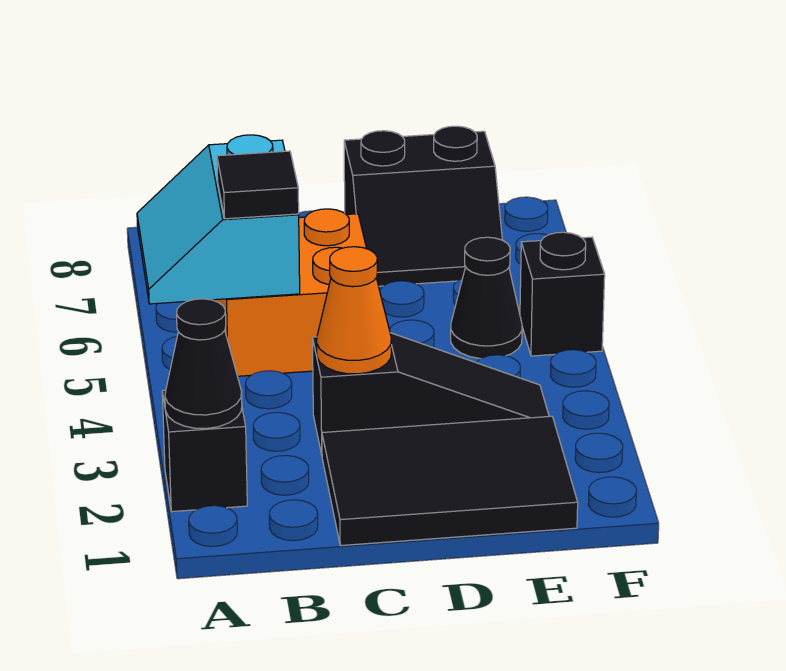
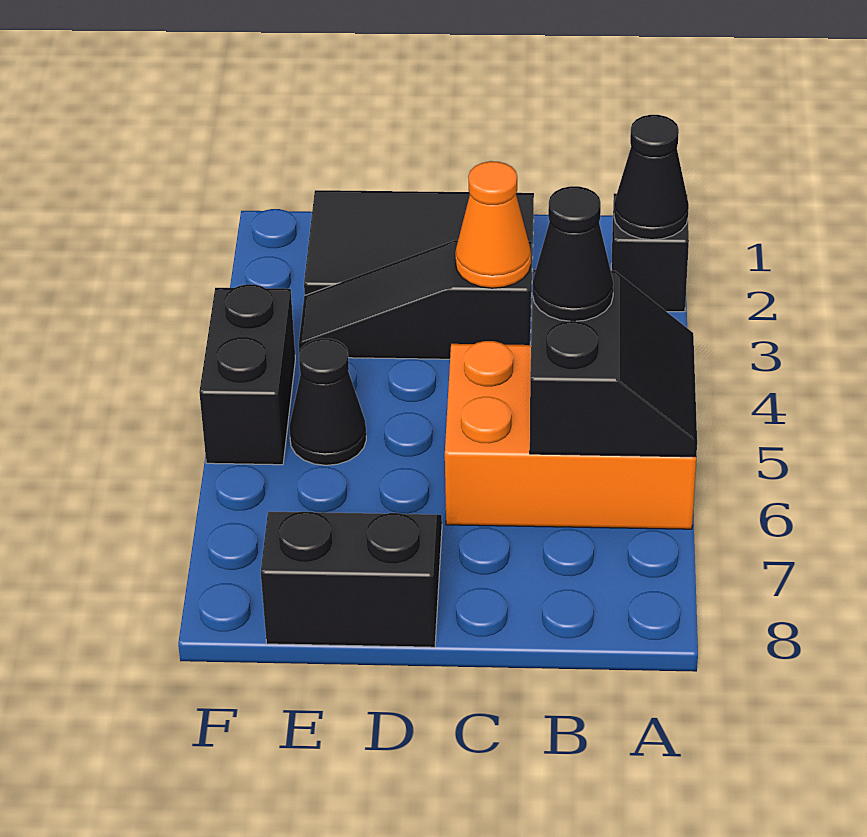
cyan 2x2 slope [137,135,300,304] -> black 2x2 slope [530,270,697,457]
orange 2x2 brick [215,209,367,376] -> orange 2x3 brick [445,341,696,529]
black 1x1 tile [217,151,299,219] -> black 1x1 cone [533,186,614,321]
black 1x1 brick [520,232,605,356] -> black 1x2 brick [199,284,295,465]

